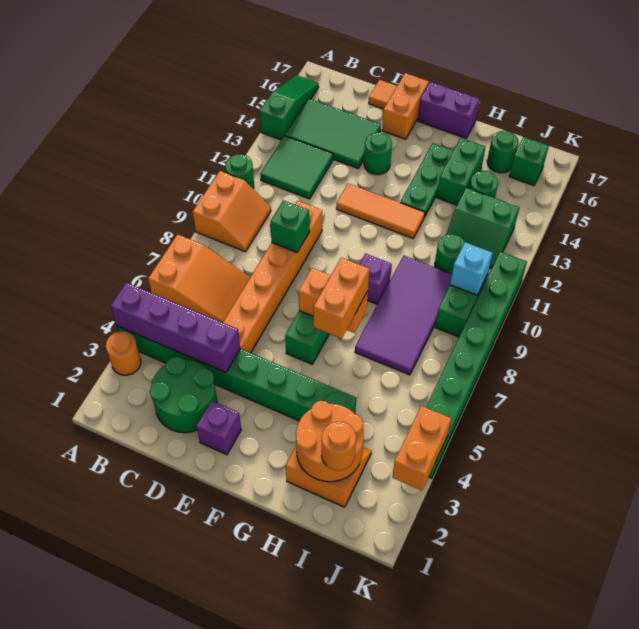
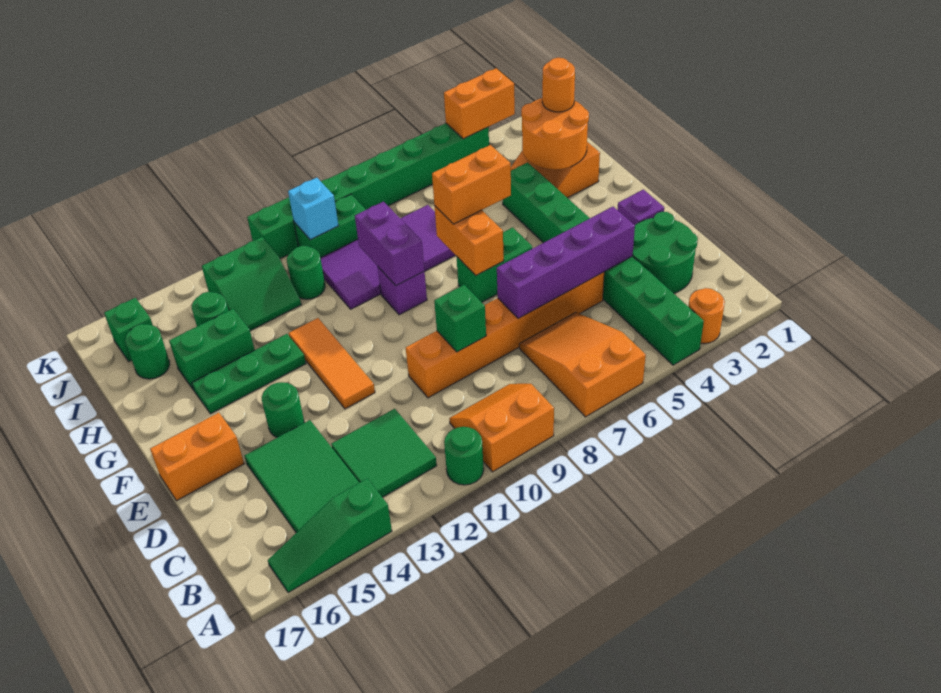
purple 1x4 brick [111,283,240,372] -> purple 1x4 brick turned to [497,207,635,319]
orange 1x1 tile [369,80,397,109] -> none
purple 1x2 brick [418,82,480,138] -> purple 1x2 brick moved to [355,202,424,286]
green 2x2 slope [446,188,519,269] -> green 2x2 slope turned to [202,237,301,331]

